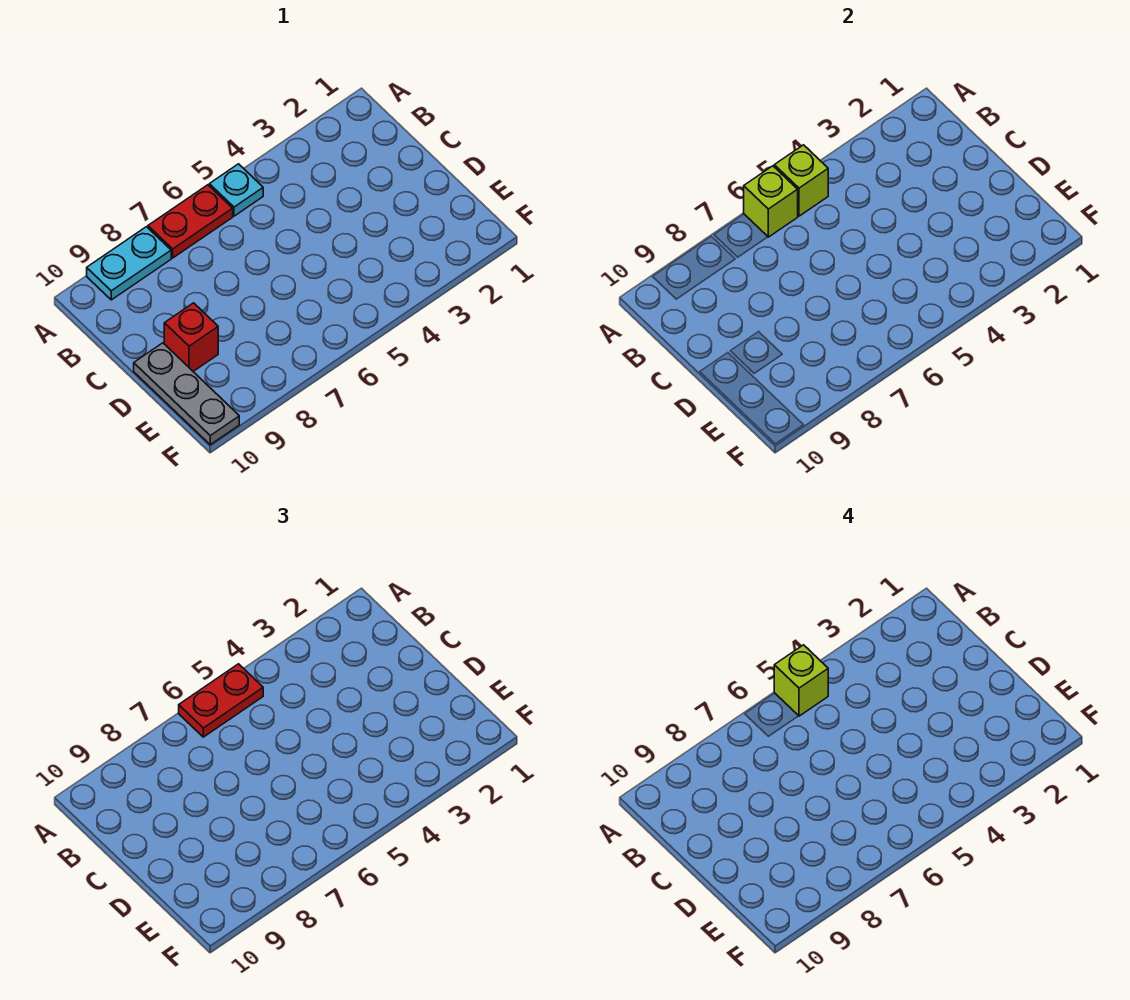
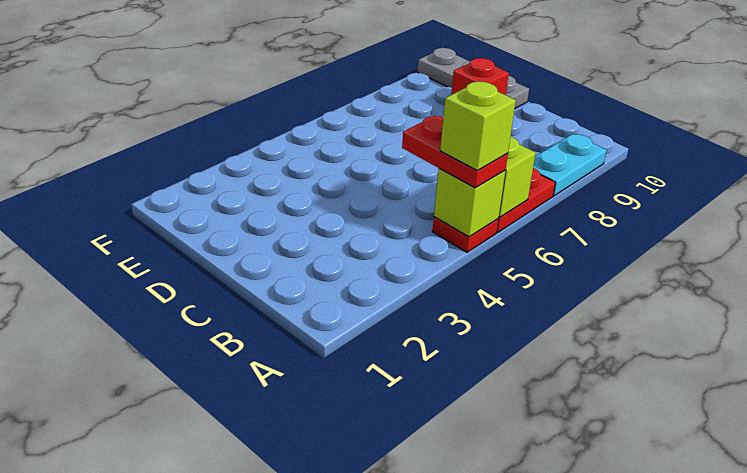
cyan 1x1 plate [209,164,263,216] -> red 1x1 plate [432,217,498,252]
red 1x2 plate [179,664,263,737] -> red 1x2 plate turned to [402,116,508,188]

